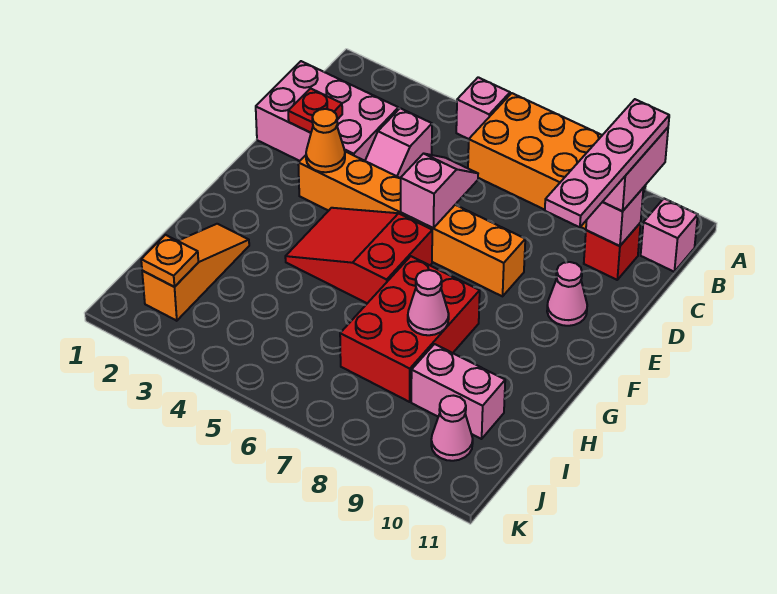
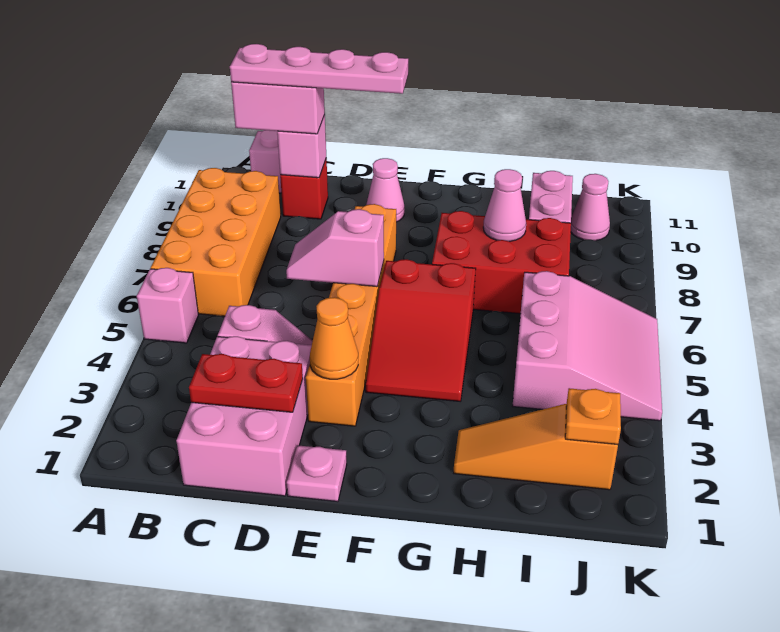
red 1x1 plate [288,88,342,133] -> red 1x2 plate [189,354,303,412]
none -> pink 1x1 plate [287,445,347,502]
none -> pink 3x3 slope [513,271,662,421]

